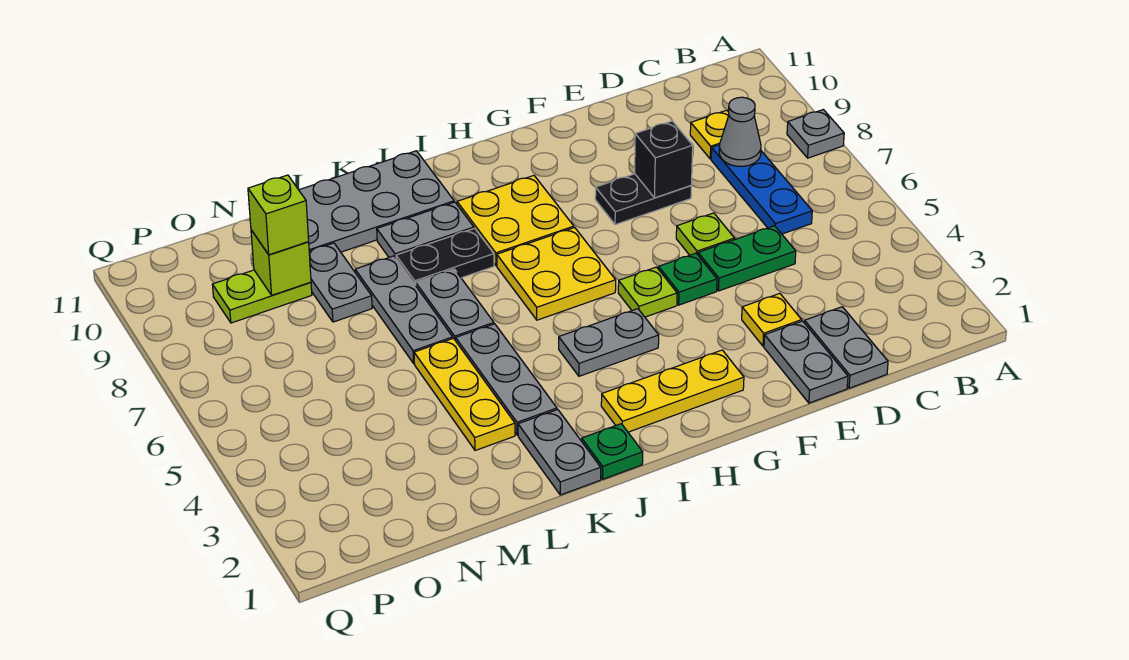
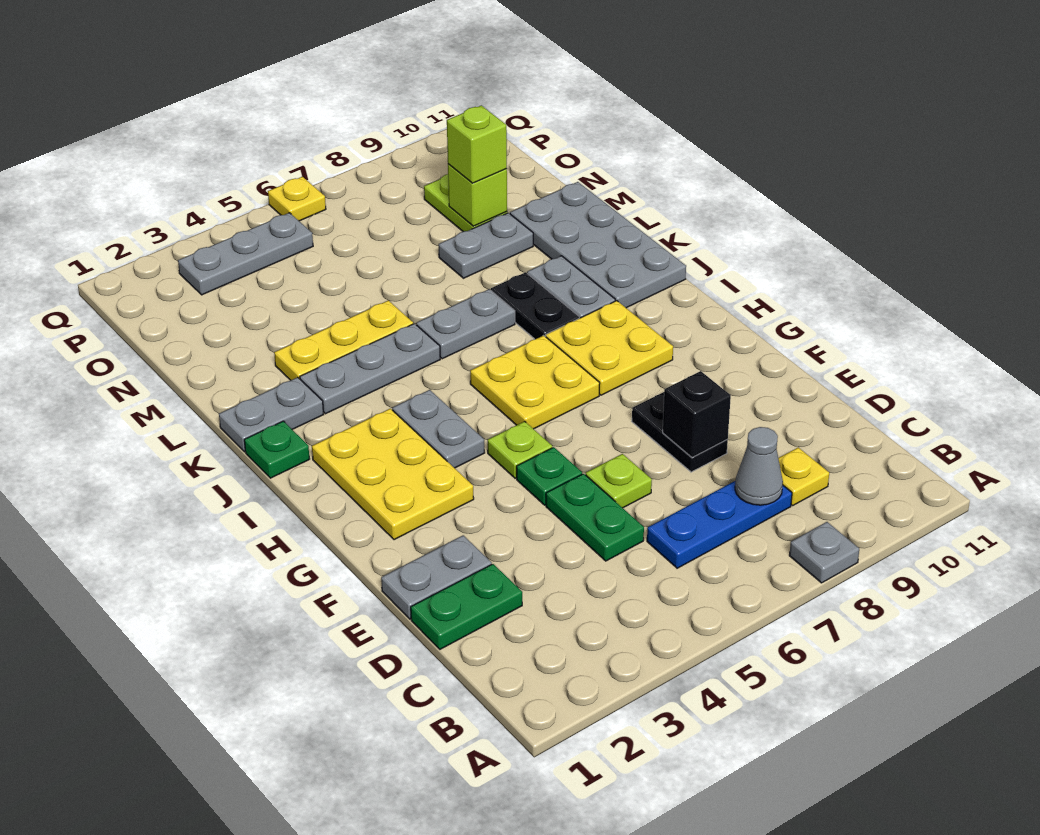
grey 1x2 plate [805,307,888,388] -> green 1x2 plate [411,564,522,649]
yellow 1x1 plate [742,294,802,346] -> yellow 1x1 plate moved to [268,177,326,221]
yellow 1x3 plate [601,350,744,432] -> yellow 2x3 plate [312,409,474,540]
grey 1x3 plate [355,256,453,363] -> grey 1x3 plate moved to [178,213,313,295]

